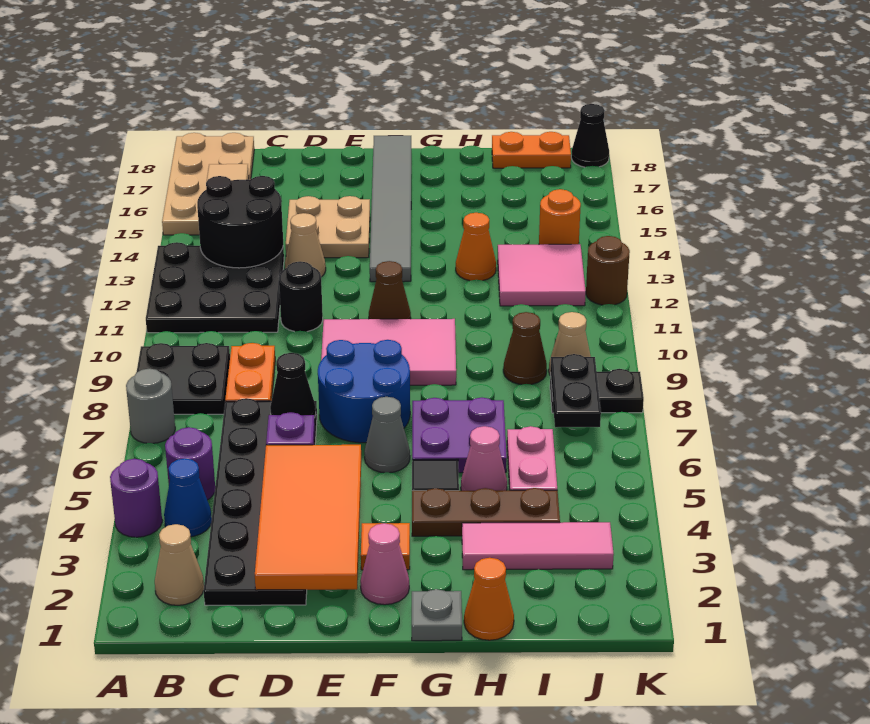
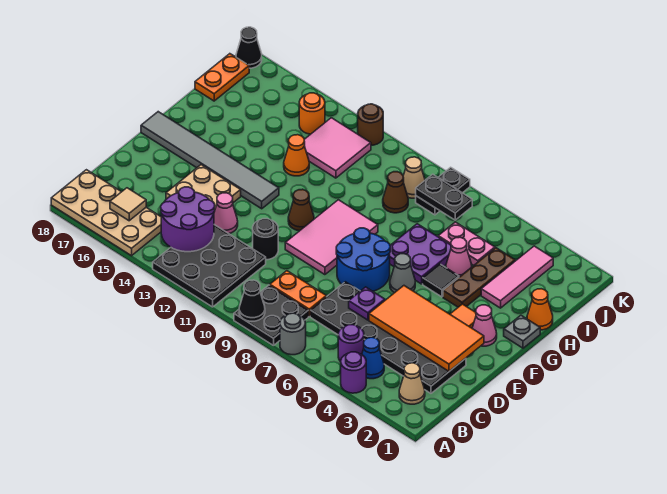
black 2x2 round brick [197,176,283,268] -> purple 2x2 round brick [161,187,215,252]
black 1x1 cone [270,353,316,418] -> black 1x1 cone moved to [239,280,265,321]
tan 1x1 cone [285,213,326,277] -> pink 1x1 cone [214,193,238,234]

